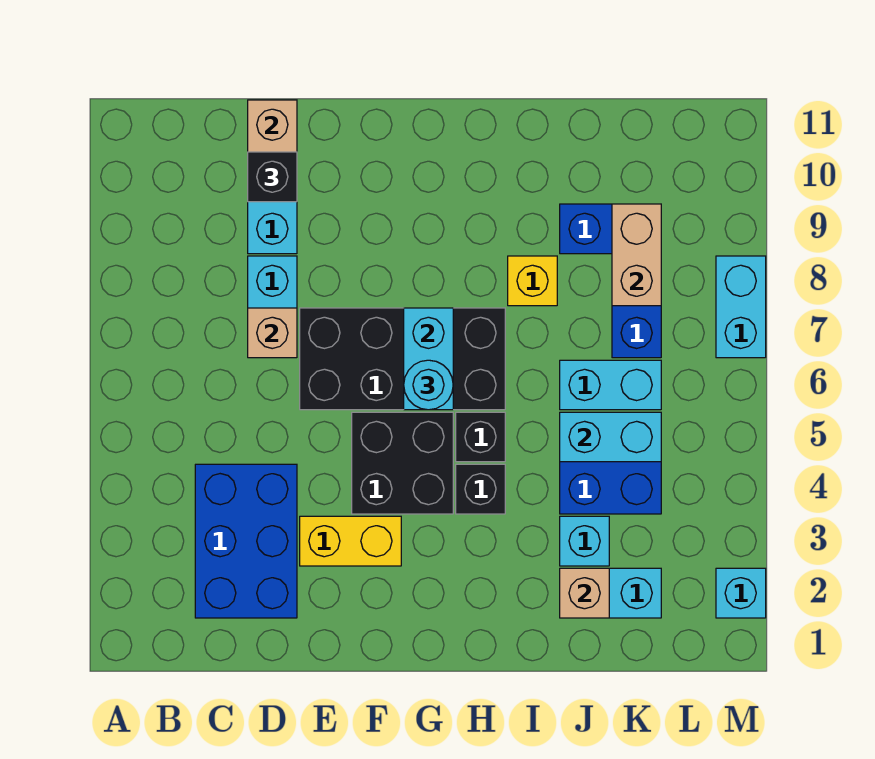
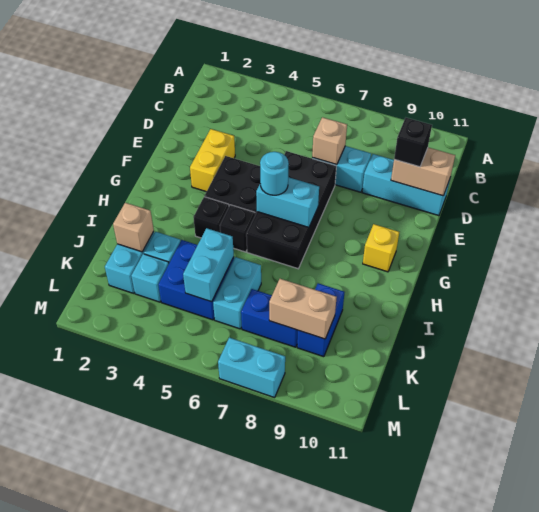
blue 2x3 brick [195,464,297,618] -> none
yellow 1x1 brick [508,256,557,306] -> yellow 1x1 brick moved to [363,224,399,272]
cyan 1x1 brick [716,568,766,618] -> cyan 1x1 brick moved to [131,254,169,302]

